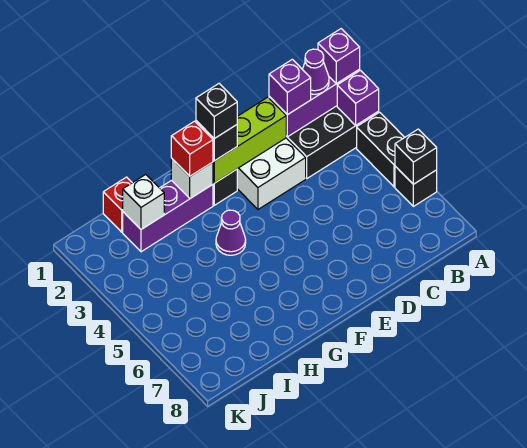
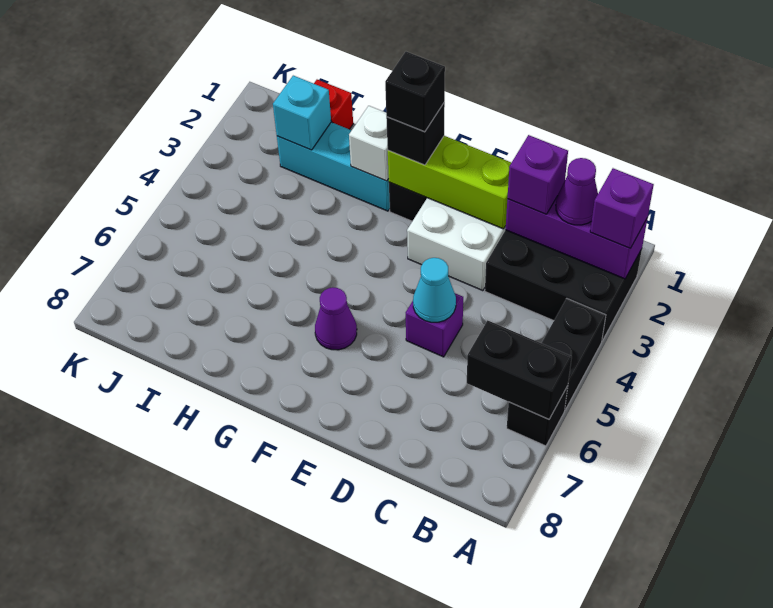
purple 1x1 brick [337,70,379,126] -> purple 1x1 brick moved to [406,293,463,357]
black 1x1 brick [395,129,437,184] -> black 1x2 brick [467,321,572,419]
none -> cyan 1x1 cone [413,258,456,322]
purple 1x3 brick [123,180,213,252] -> cyan 1x3 brick [277,122,390,211]
red 1x1 brick [171,121,213,176] -> none
purple 1x1 cone [216,210,246,255] -> purple 1x1 cone moved to [315,287,357,350]
white 1x1 brick [123,175,164,229] -> cyan 1x1 brick [273,76,331,150]

